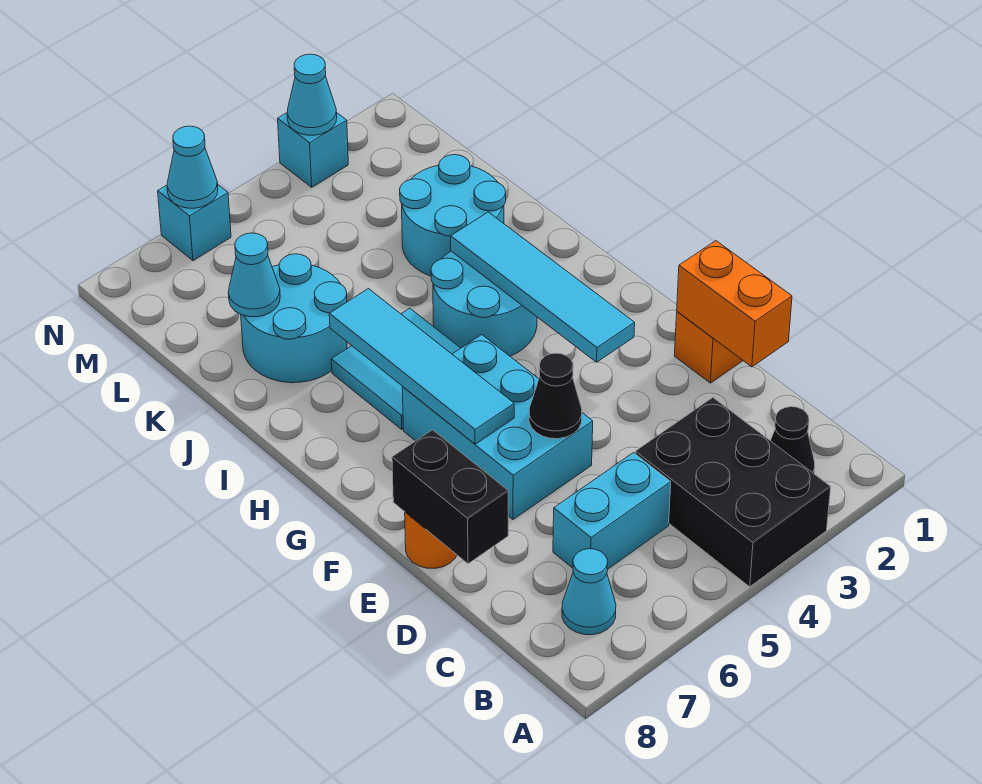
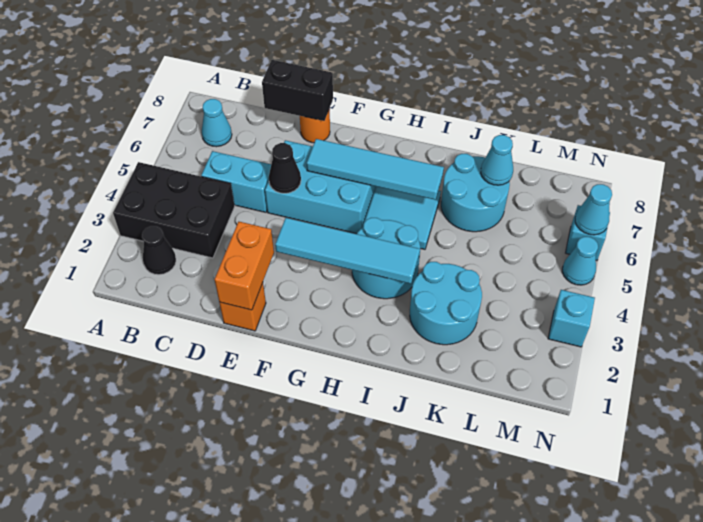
cyan 1x2 brick [553,453,671,569] -> cyan 1x2 brick turned to [201,151,271,212]
orange 1x2 brick [677,241,792,367] -> orange 1x2 brick turned to [214,222,274,310]
cyan 1x1 cone [287,54,337,135] -> cyan 1x1 cone moved to [562,237,598,285]

